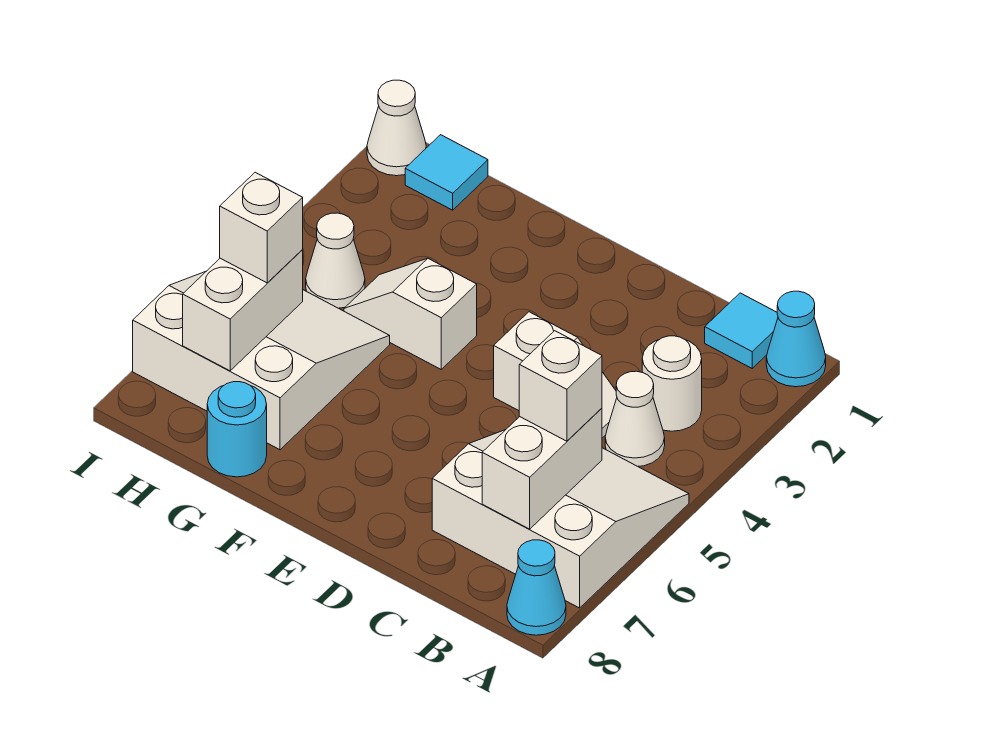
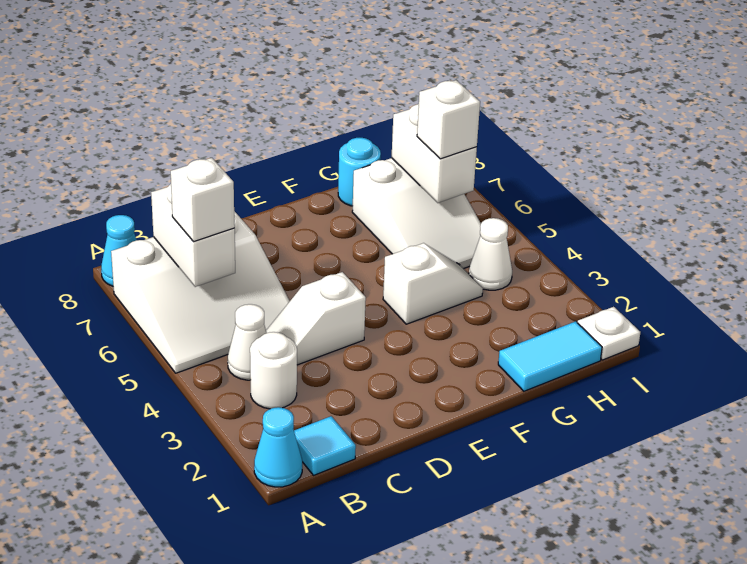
white 3x3 slope [133,272,390,450] -> white 2x3 slope [352,158,481,269]
cyan 1x1 tile [405,135,488,210] -> cyan 1x2 tile [498,321,602,391]
white 1x1 cone [367,80,426,176] -> white 1x1 plate [577,307,640,360]

